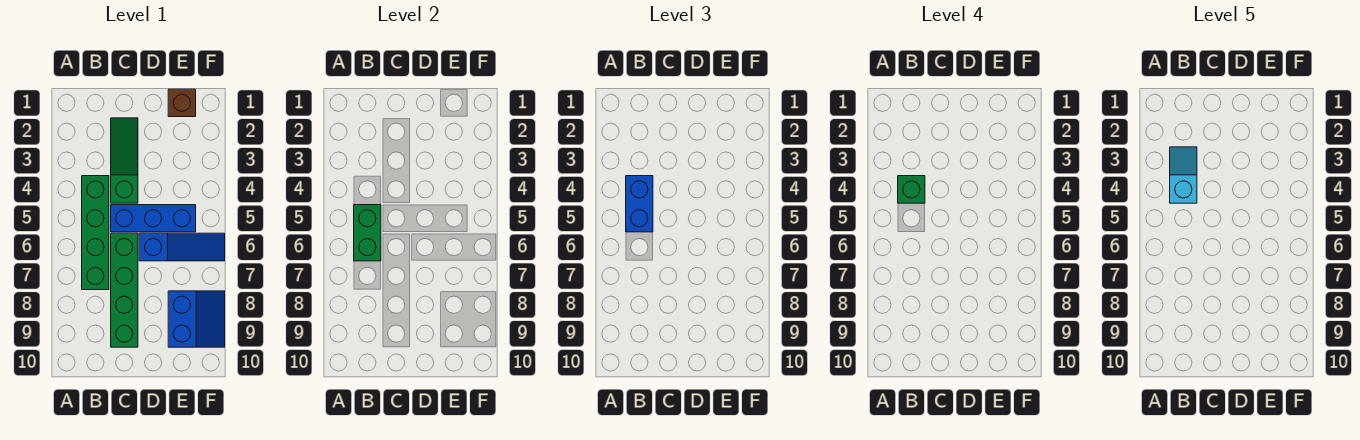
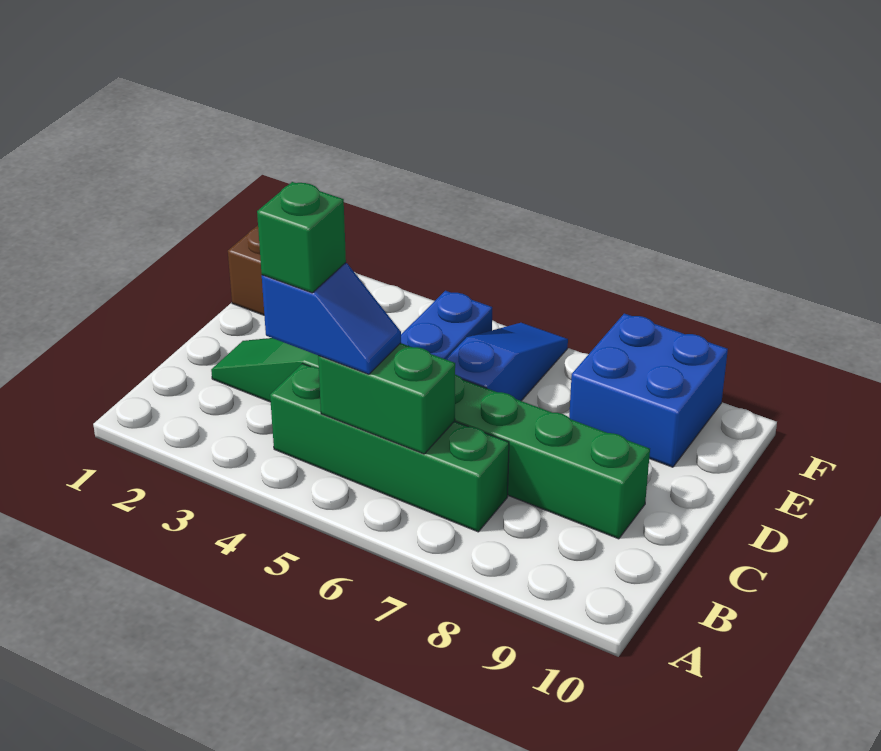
cyan 1x2 slope [1170,147,1197,203] -> none
blue 1x2 brick [626,176,653,232] -> blue 1x2 slope [262,263,401,374]
blue 2x2 slope [168,291,225,347] -> blue 2x2 brick [569,314,728,467]

